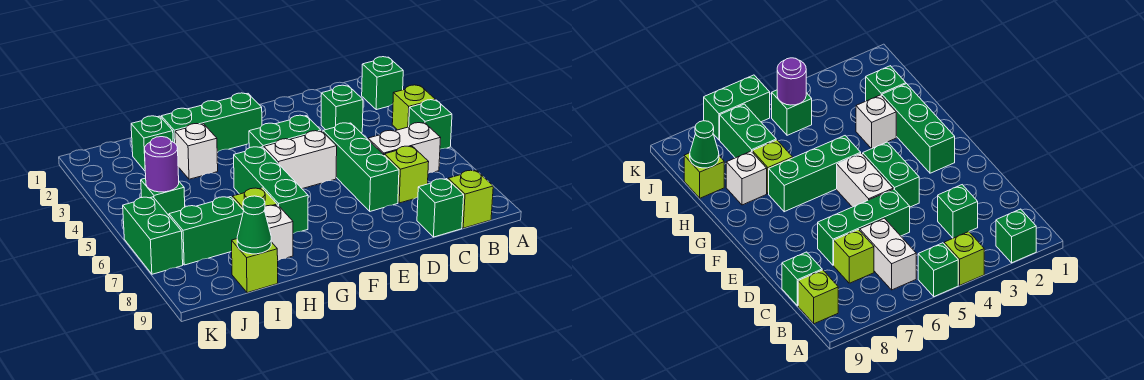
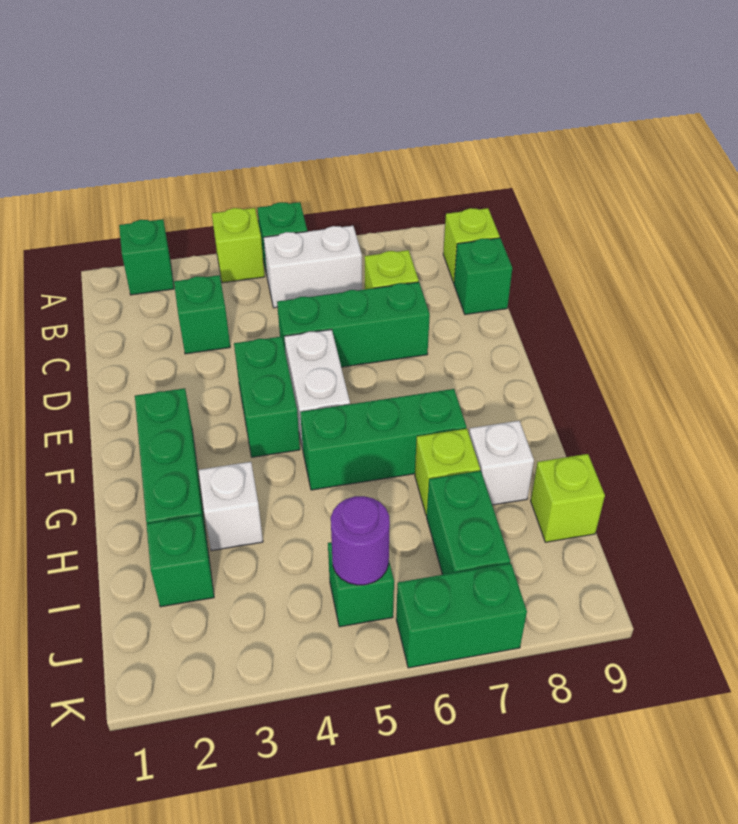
white 1x2 brick [368,123,441,173] -> white 1x2 brick turned to [264,226,362,308]
green 1x1 cone [237,196,271,254] -> none

